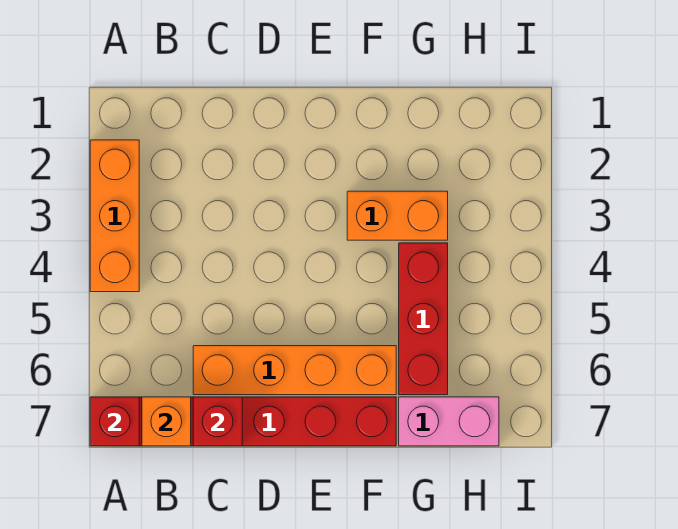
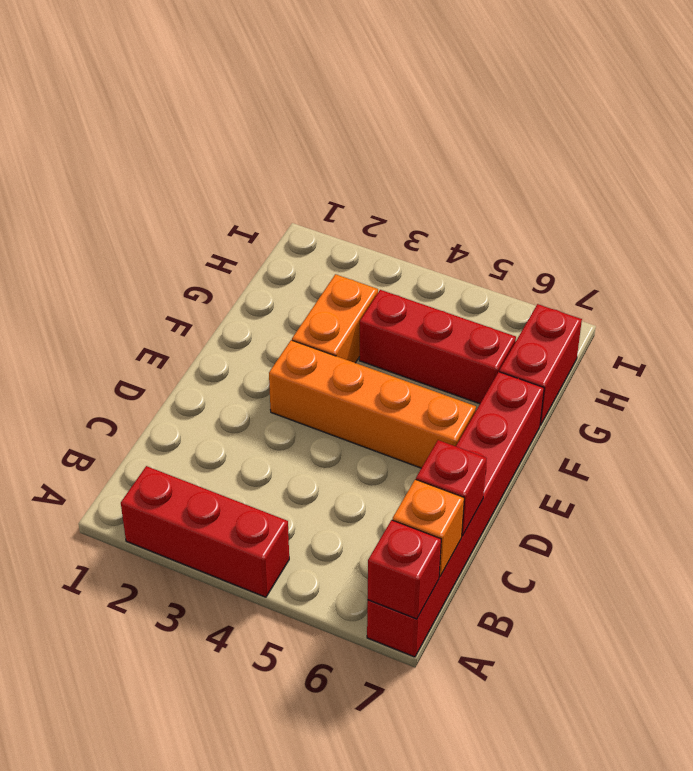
orange 1x3 brick [90,140,139,292] -> red 1x3 brick [121,466,289,597]
orange 1x4 brick [193,346,396,395] -> orange 1x4 brick turned to [269,340,476,468]
pink 1x2 brick [399,397,499,446] -> red 1x2 brick [499,304,582,425]

